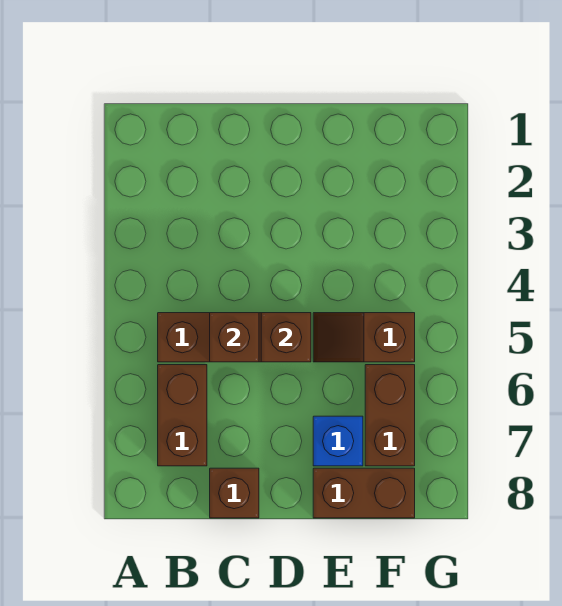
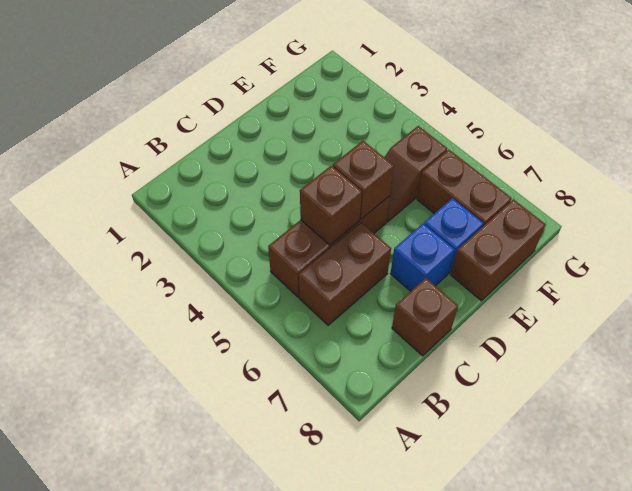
brown 1x2 brick [158,365,207,466] -> brown 1x2 brick turned to [299,223,391,325]
none -> blue 1x1 brick [390,224,454,291]

